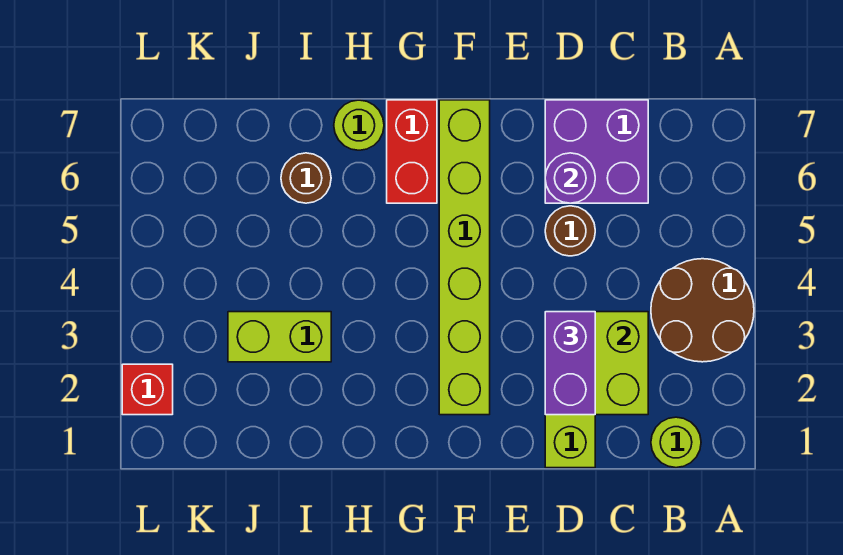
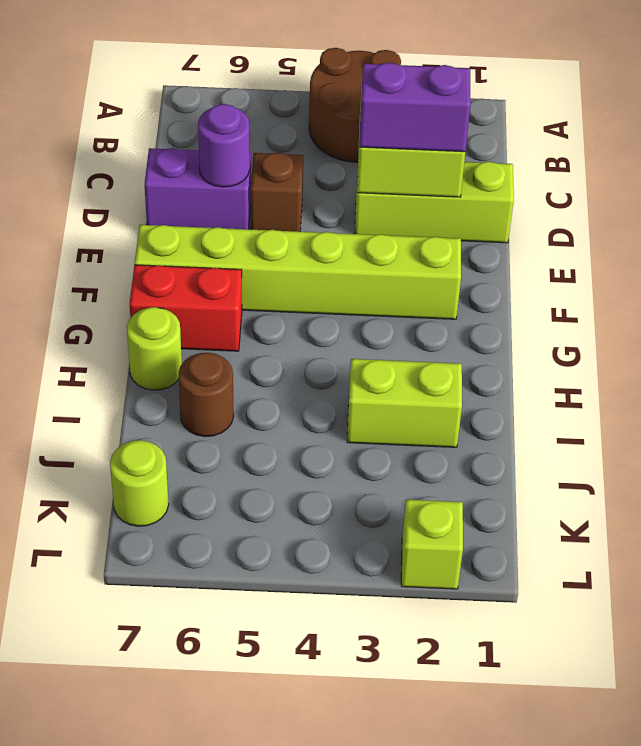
lime 1x1 round brick [651,417,701,468] -> lime 1x1 round brick moved to [110,440,169,526]
purple 2x2 brick [545,100,648,203] -> purple 1x2 brick [144,148,251,229]
brown 1x1 round brick [545,206,595,256] -> brown 1x1 brick [251,153,303,232]
lime 1x2 brick [228,312,331,362] -> lime 1x2 brick turned to [347,359,462,447]
red 1x1 brick [122,364,173,415] -> lime 1x1 brick [401,500,463,589]

